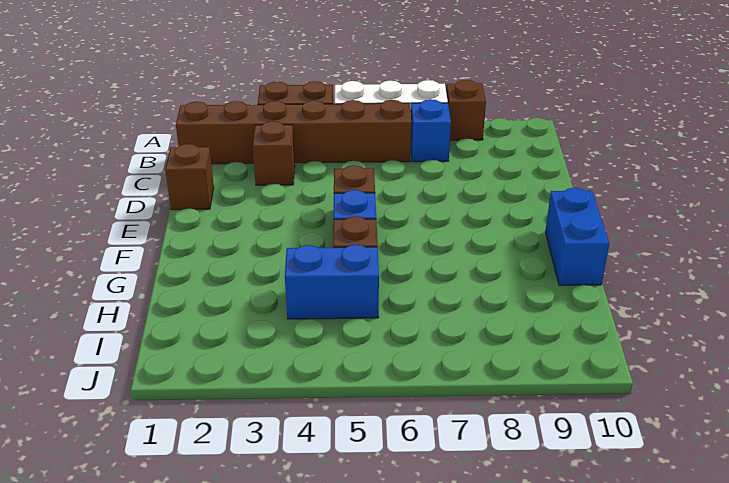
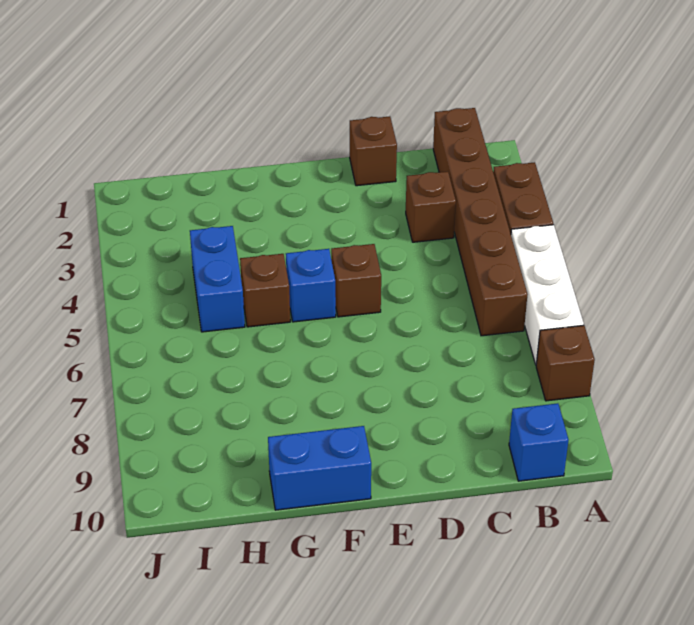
blue 1x1 brick [411,99,451,162] -> blue 1x1 brick moved to [509,403,568,481]

